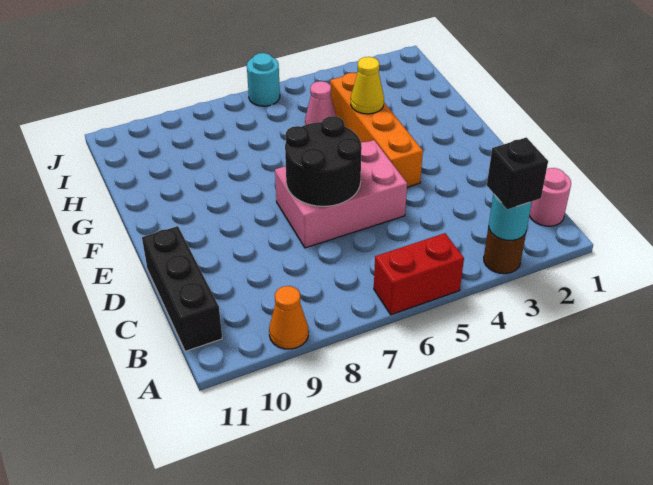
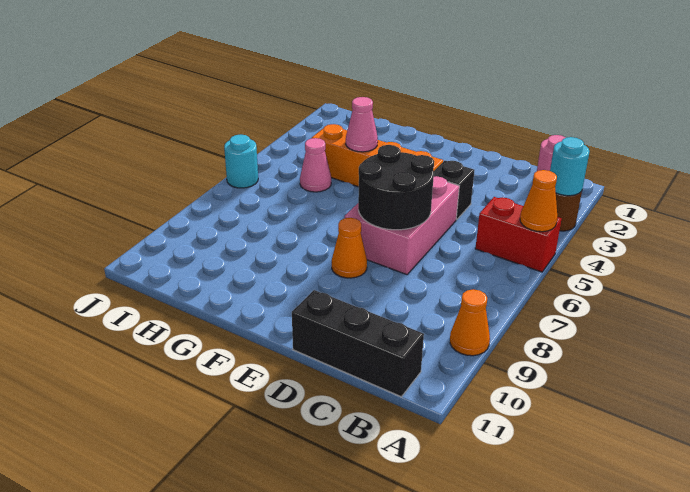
black 1x1 brick [487,137,548,209] -> black 1x1 brick moved to [434,161,475,220]
red 1x2 brick [374,233,464,315] -> red 1x2 brick turned to [475,197,561,272]
none -> orange 1x1 cone [520,170,557,232]
none -> orange 1x1 cone [332,218,367,278]
yellow 1x1 cone [351,57,384,114] -> pink 1x1 cone [346,97,378,152]

